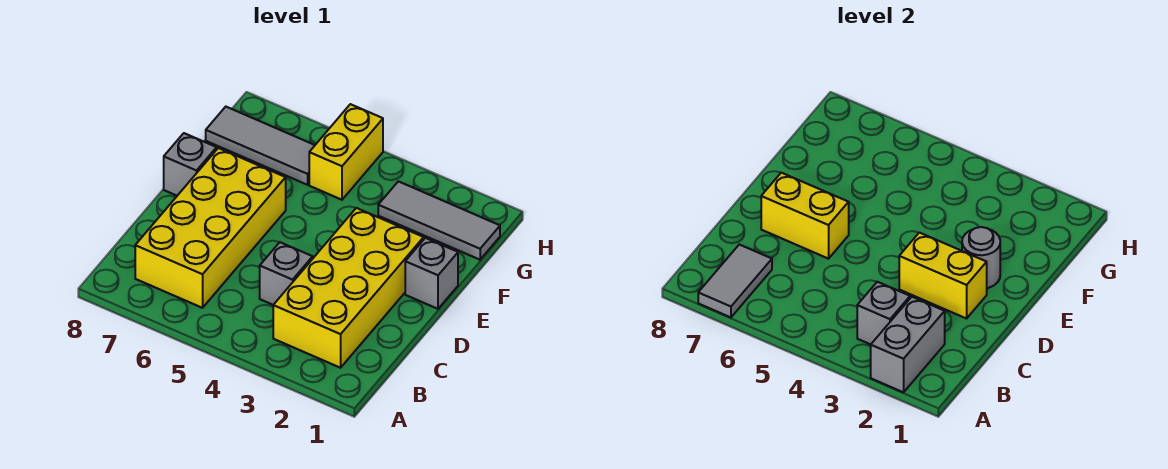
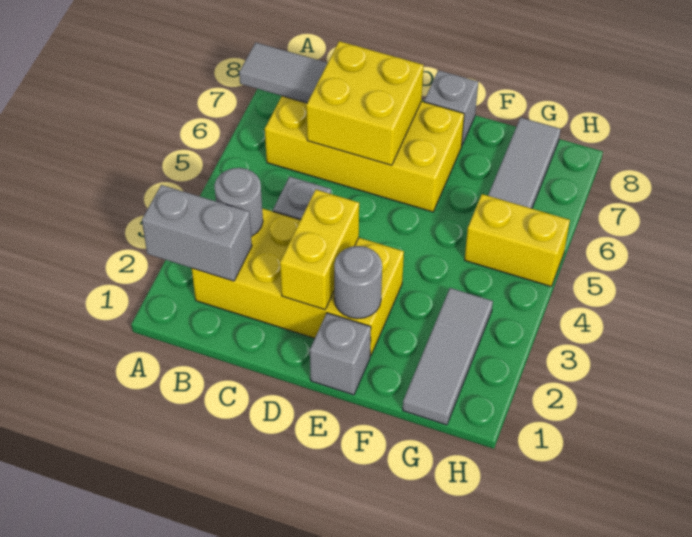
grey 1x1 brick [857,282,910,344] -> grey 1x1 round brick [214,168,263,236]
yellow 1x2 brick [761,173,849,259] -> yellow 2x2 brick [306,41,424,165]

